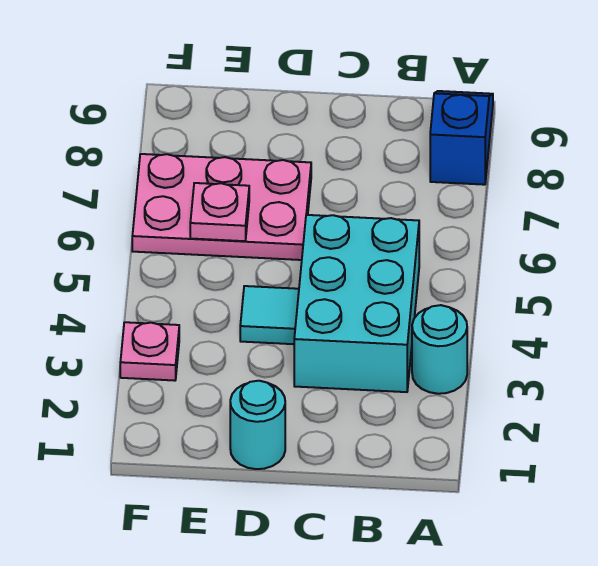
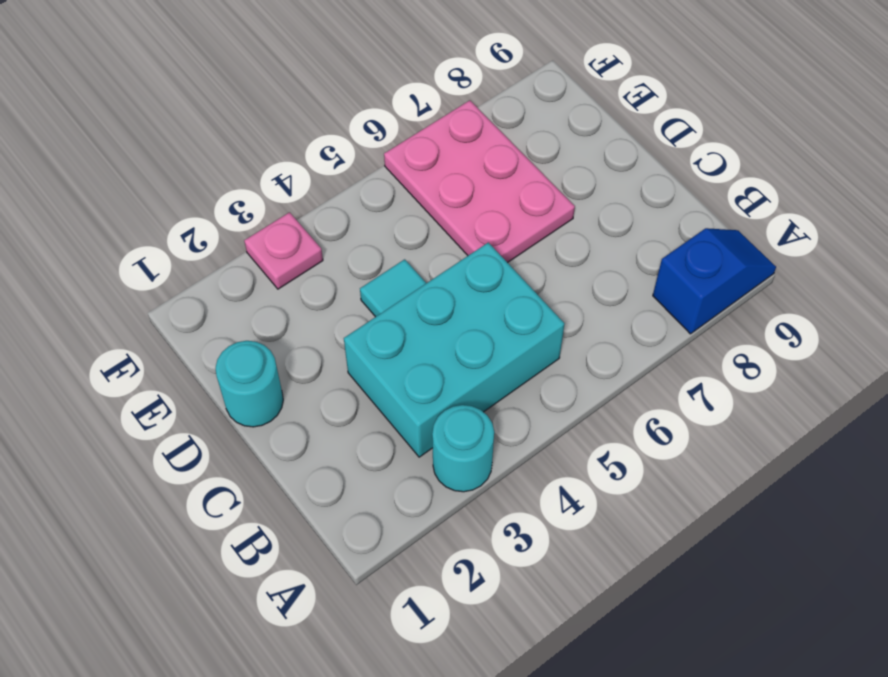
pink 1x1 plate [190,183,249,241] -> none

